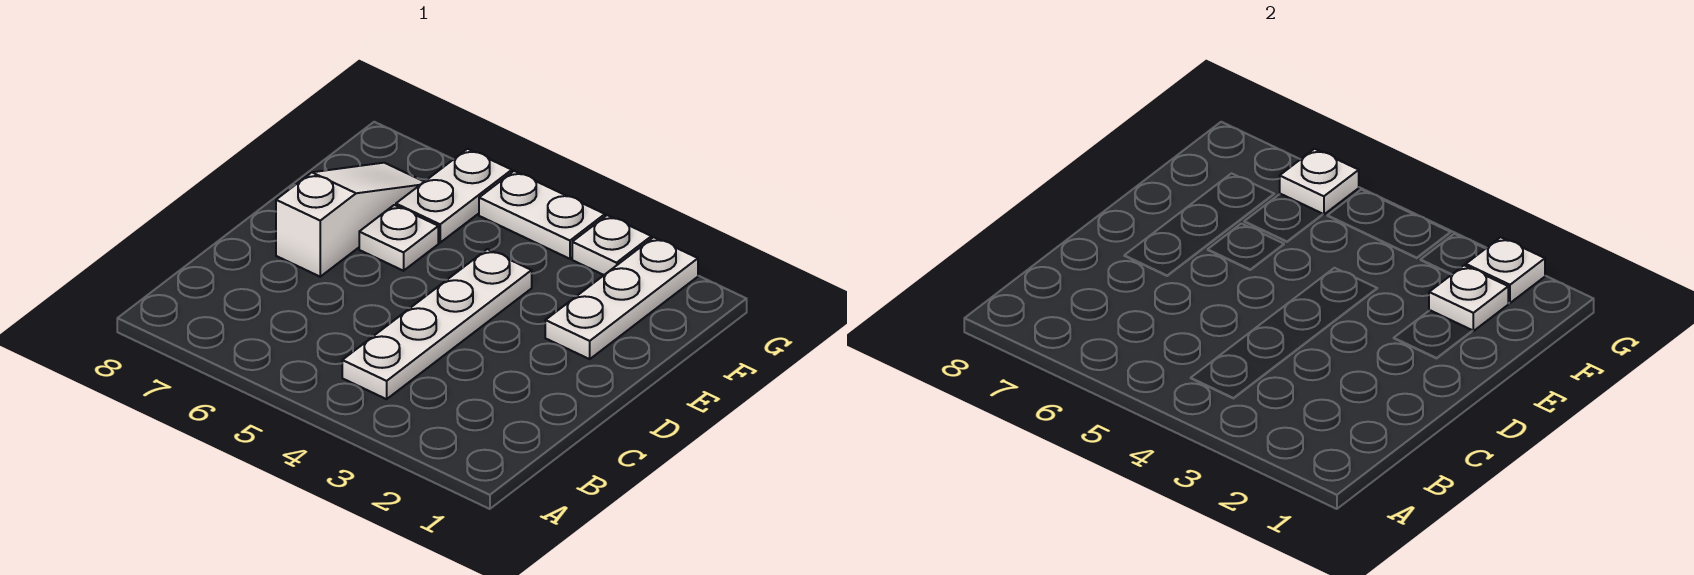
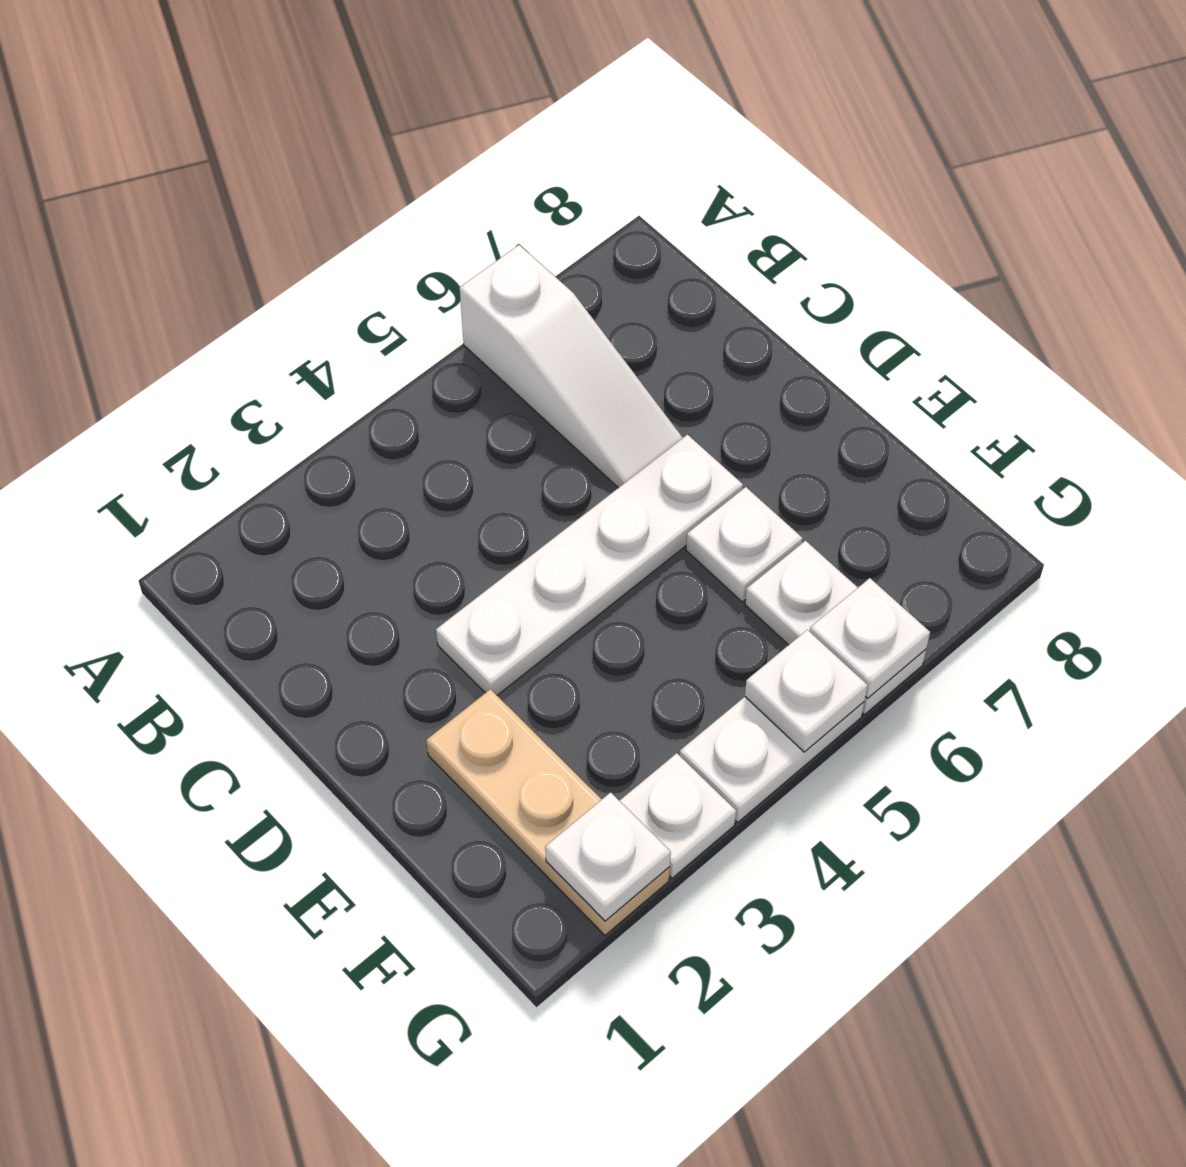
white 1x4 plate [342,249,532,399] -> white 1x4 plate turned to [436,435,743,695]
white 1x3 slope [276,163,424,277] -> white 1x3 slope moved to [460,245,683,488]
white 1x3 plate [545,237,698,359] -> tan 1x3 plate [426,689,670,935]
white 1x1 plate [1429,265,1508,331] -> white 1x1 plate moved to [745,630,868,752]

